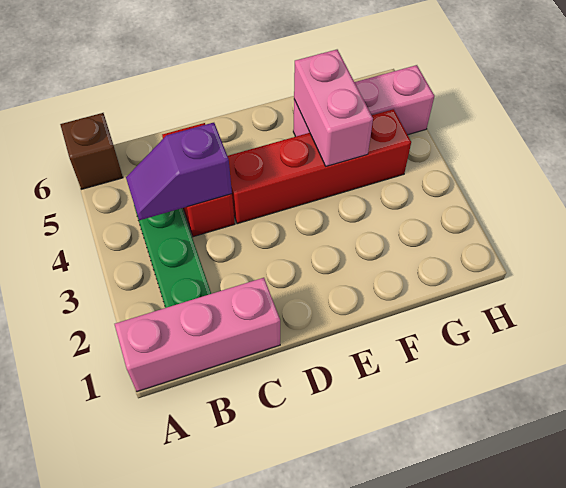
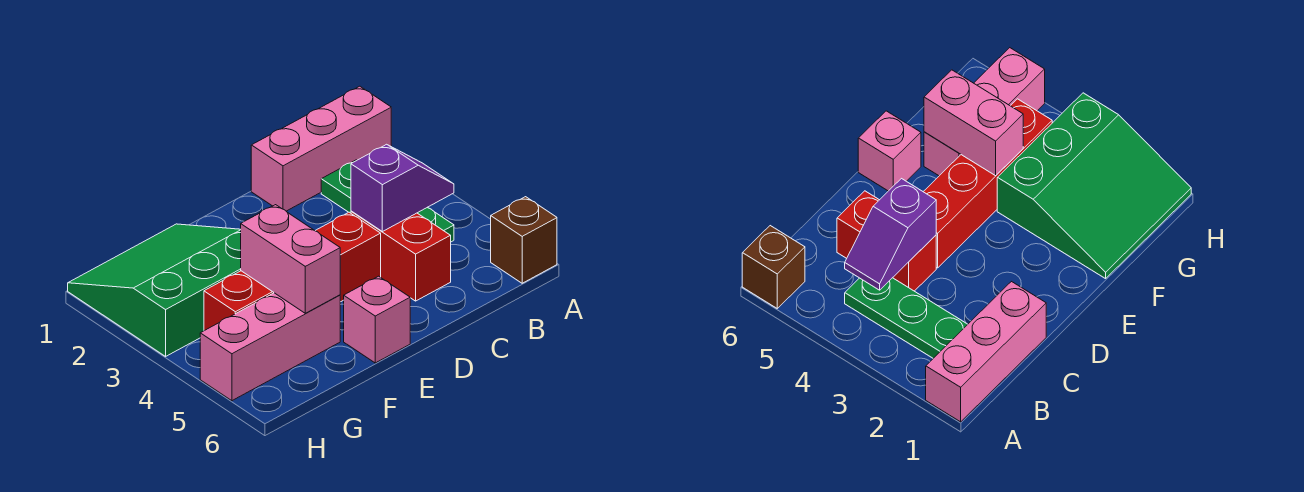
none -> pink 1x1 brick [344,276,410,363]
none -> green 3x3 slope [68,224,241,356]

